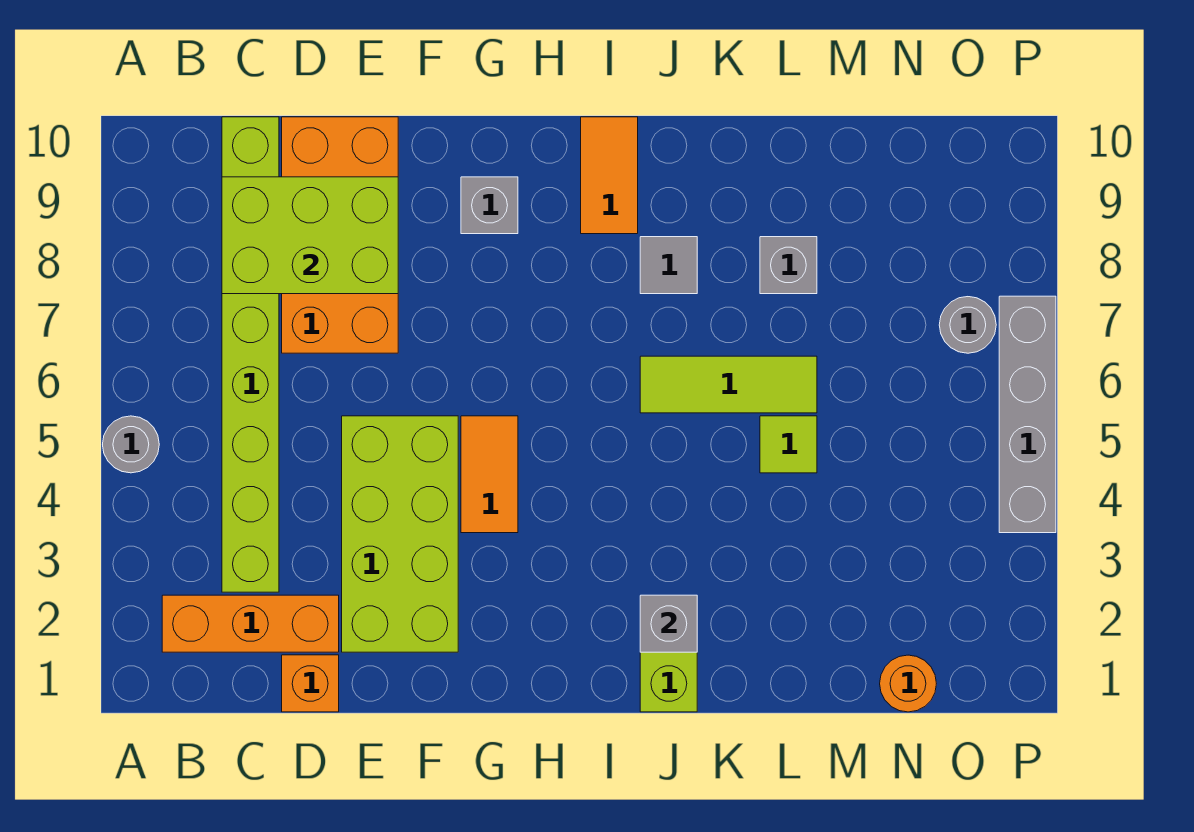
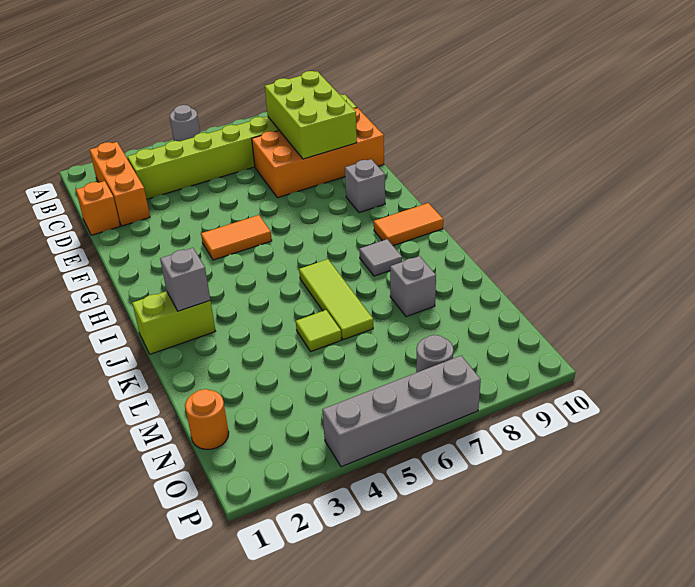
lime 2x4 brick [342,416,458,652] -> none

